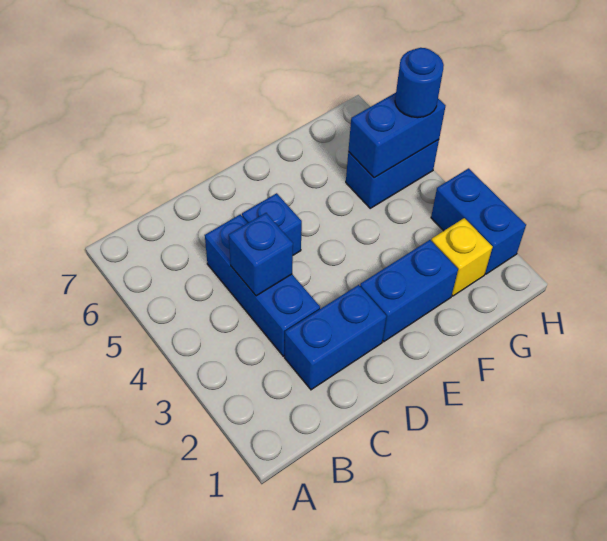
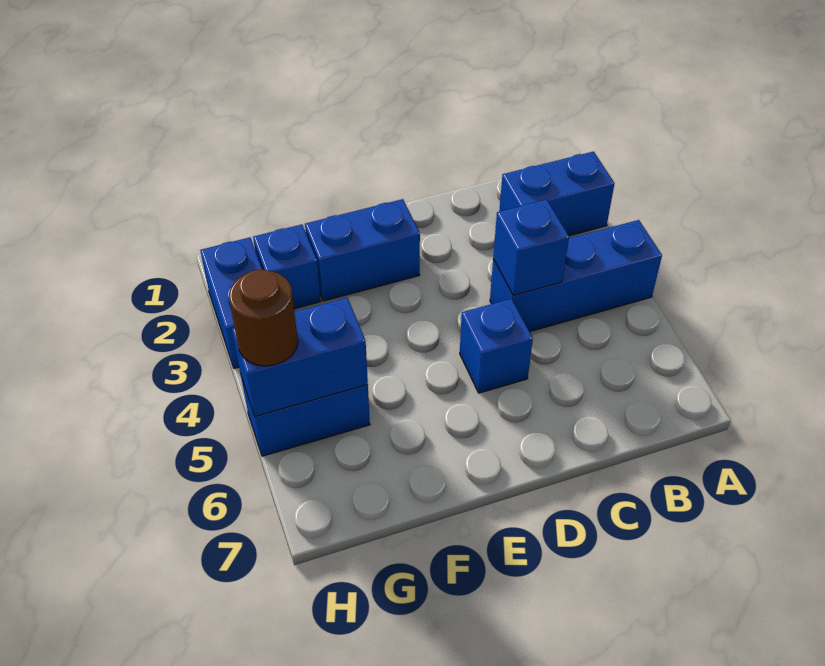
blue 1x2 brick [285,285,386,390] -> blue 1x2 brick moved to [499,152,615,236]
blue 1x3 brick [205,215,320,356] -> blue 1x3 brick turned to [490,220,662,332]
yellow 1x1 brick [431,218,493,296] -> blue 1x1 brick [253,224,321,309]
blue 1x1 round brick [395,48,444,118] -> brown 1x1 round brick [229,270,298,366]

